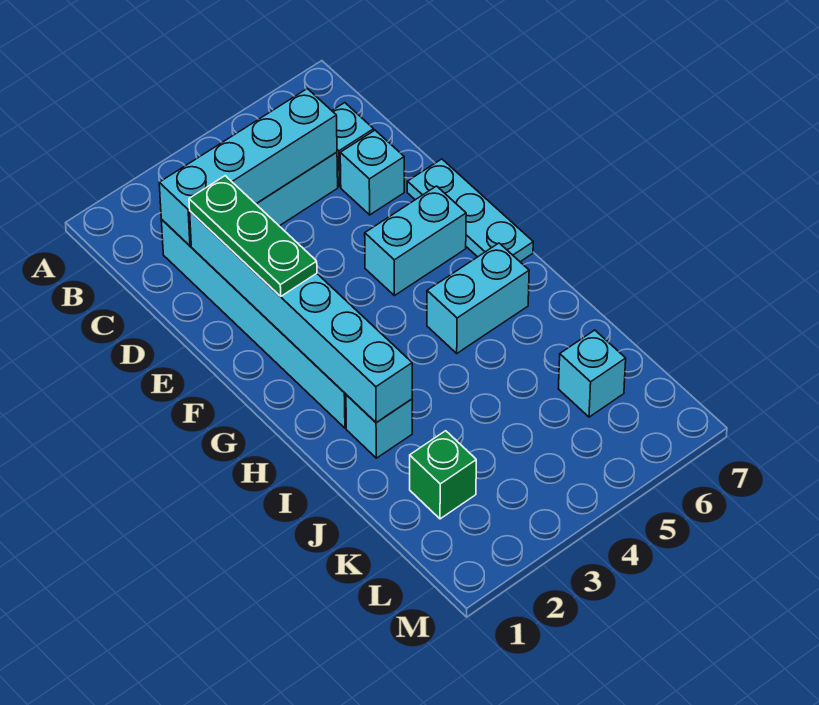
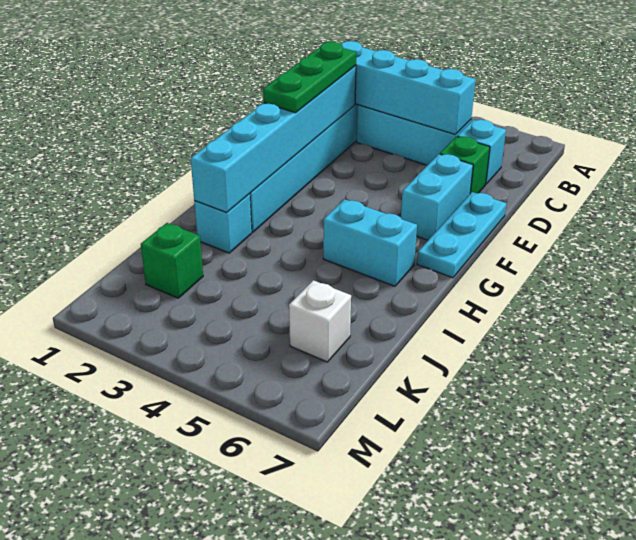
cyan 1x1 brick [340,130,404,215] -> green 1x1 brick [440,137,490,193]
cyan 1x2 brick [365,186,466,296] -> cyan 1x2 brick turned to [401,154,473,240]
cyan 1x1 brick [558,330,626,417] -> white 1x1 brick [289,280,351,362]

